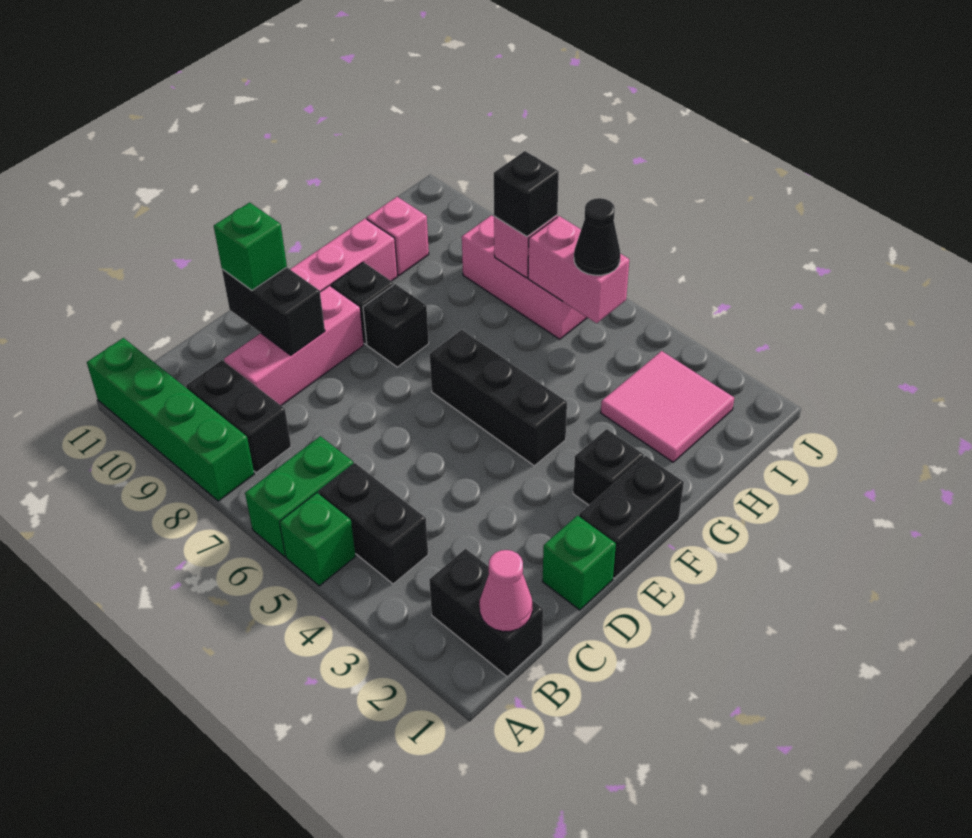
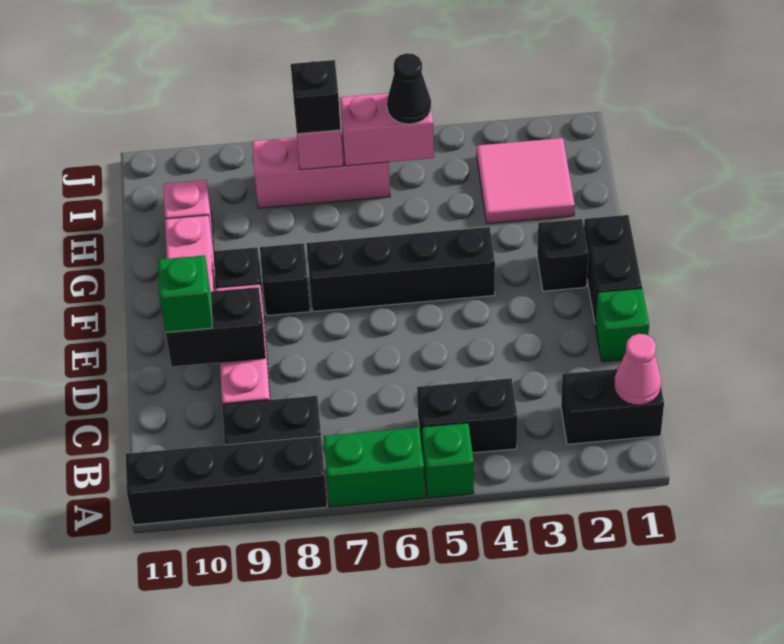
green 1x2 brick [245,436,354,557] -> green 1x2 brick turned to [323,427,425,507]
green 1x4 brick [87,338,254,501] -> black 1x4 brick [126,436,327,525]
black 1x3 brick [430,330,567,466] -> black 1x4 brick [306,227,495,311]

